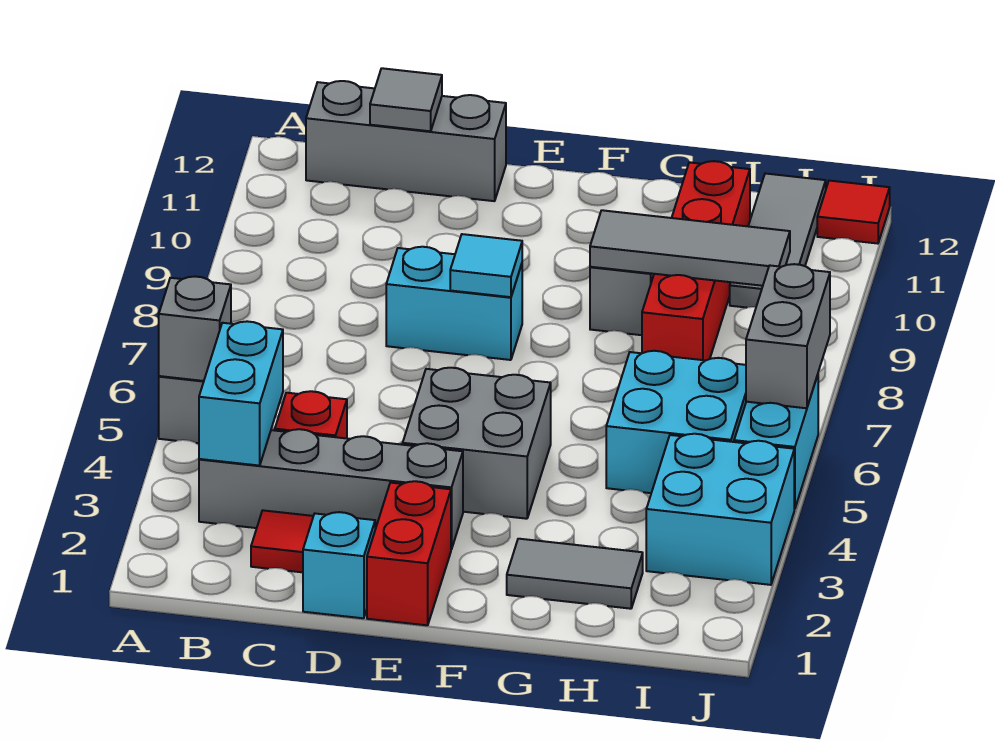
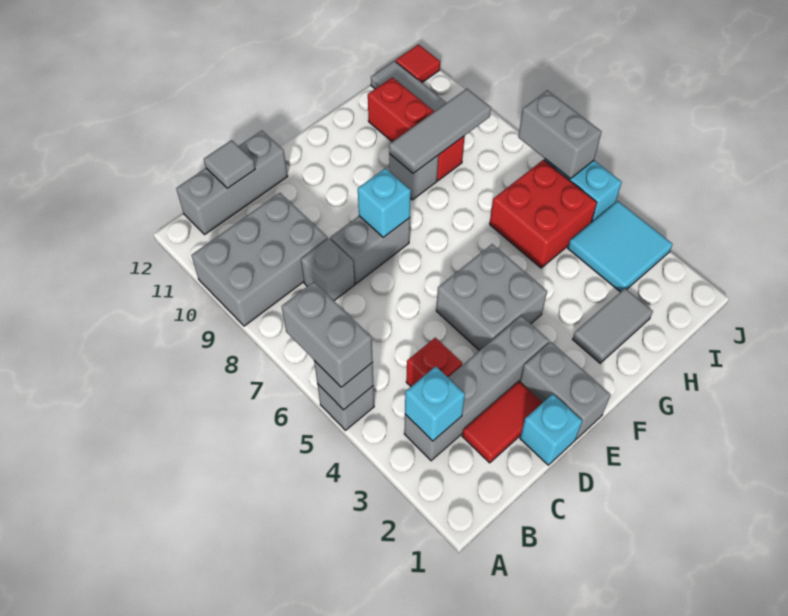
none -> grey 1x2 brick [282,282,373,387]
none -> grey 2x3 brick [191,193,328,326]
cyan 1x2 brick [199,321,283,466] -> cyan 1x1 brick [405,366,465,441]
none -> grey 1x1 brick [301,238,355,301]
cyan 1x2 brick [386,247,522,360] -> grey 1x2 brick [330,216,410,284]
red 1x2 brick [367,481,451,625] -> grey 1x2 brick [520,342,611,439]
cyan 1x1 tile [450,234,522,297] -> cyan 1x1 brick [358,168,411,237]
cyan 2x2 brick [606,351,746,493] -> red 2x2 brick [490,160,597,268]
red 1x4 brick [642,161,750,360] -> red 1x3 brick [368,77,464,181]
cyan 2x2 brick [646,434,794,585] -> cyan 2x2 tile [568,201,672,292]

